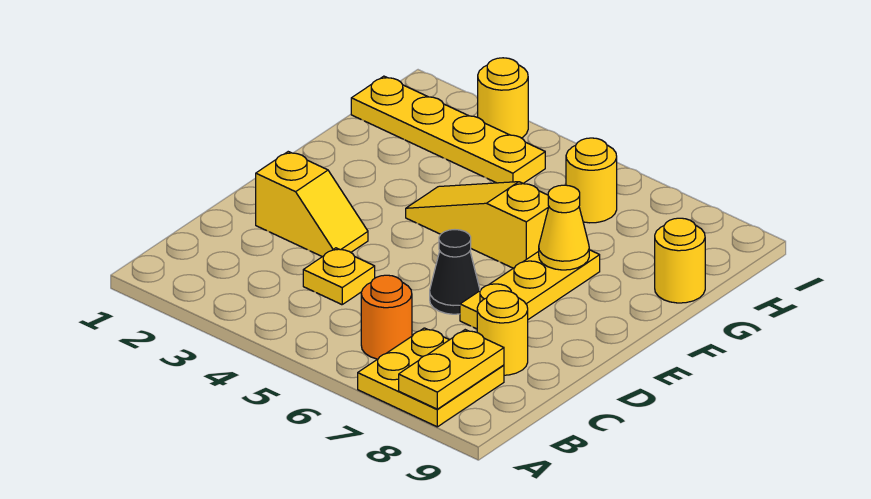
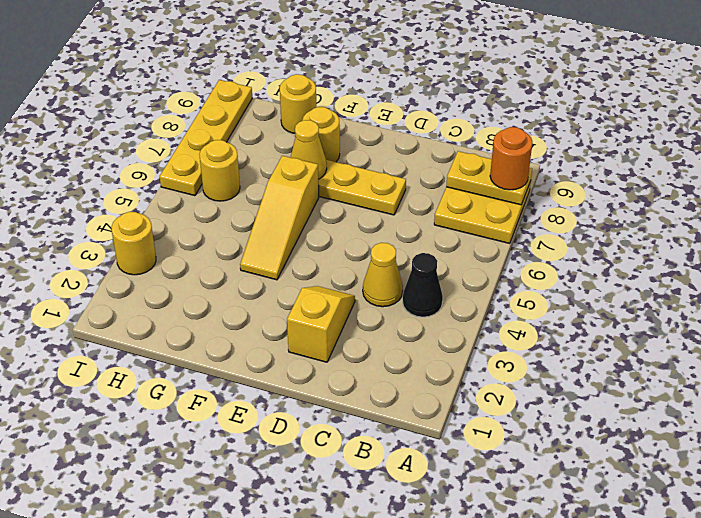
orange 1x1 round brick [361,275,412,359] -> orange 1x1 round brick moved to [490,127,532,190]
yellow 1x1 plate [303,248,375,305] -> yellow 1x1 cone [363,243,403,307]
yellow 1x1 round brick [477,291,528,375] -> yellow 1x1 round brick moved to [302,107,340,162]
black 1x1 cone [430,230,480,314] -> black 1x1 cone moved to [403,253,443,317]
yellow 1x4 plate [351,76,545,183] -> yellow 1x4 plate moved to [160,80,252,196]

